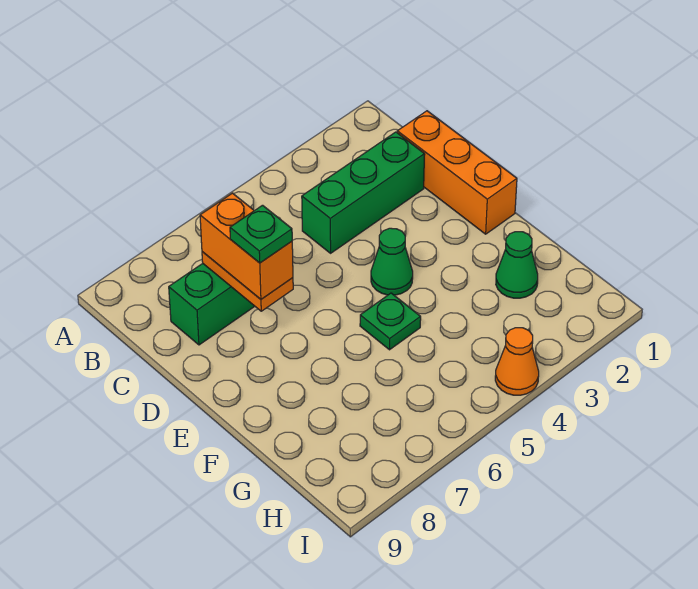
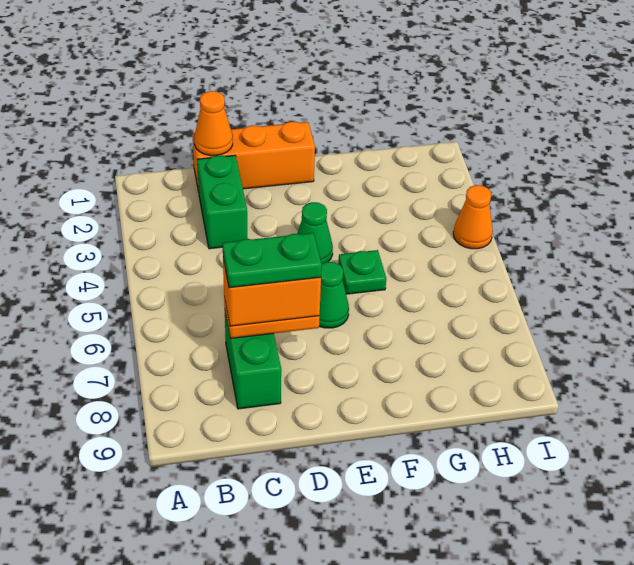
none -> orange 1x1 cone [194,91,233,156]
green 1x3 brick [302,132,425,253] -> green 1x2 brick [197,155,248,249]
green 1x1 plate [230,205,292,263] -> green 1x2 plate [223,233,322,288]
green 1x1 cone [496,232,538,298] -> green 1x1 cone moved to [319,262,349,328]

